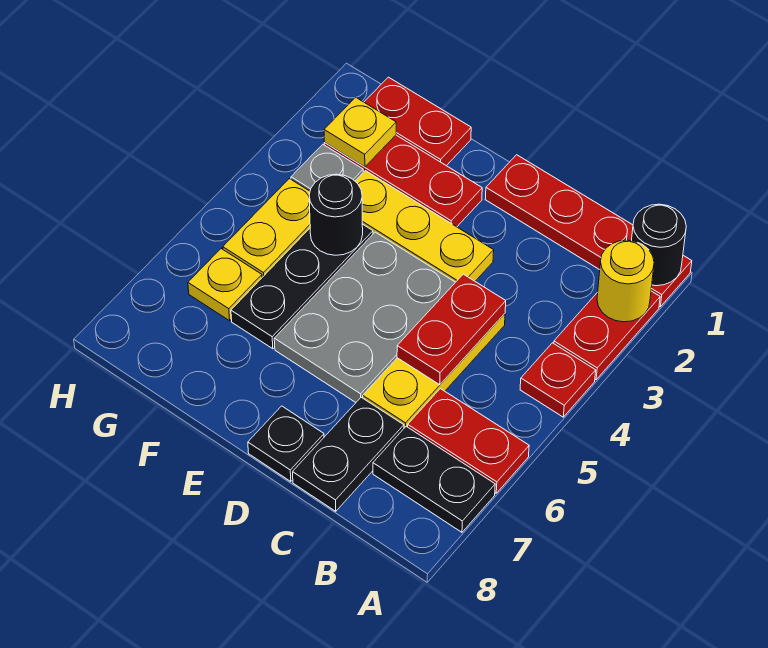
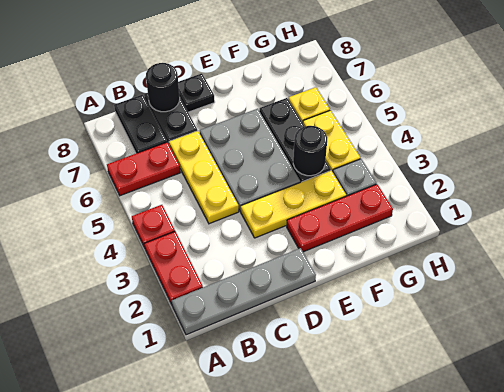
red 1x4 plate [485,155,692,307] -> grey 1x4 plate [172,248,316,335]
black 1x1 round brick [632,204,686,286] -> black 1x1 round brick moved to [146,63,180,112]
yellow 1x1 round brick [597,240,654,322] -> none
black 1x2 plate [373,426,495,532] -> black 1x2 plate turned to [114,95,167,153]
red 1x2 plate [397,274,506,385] -> none
red 1x2 plate [364,77,471,166] -> none
yellow 1x1 plate [324,97,396,167] -> none

